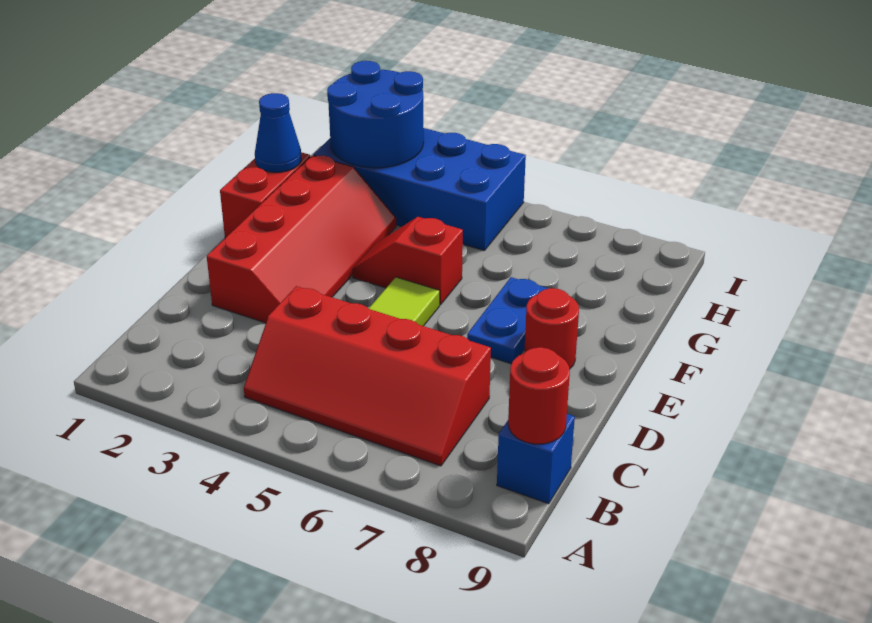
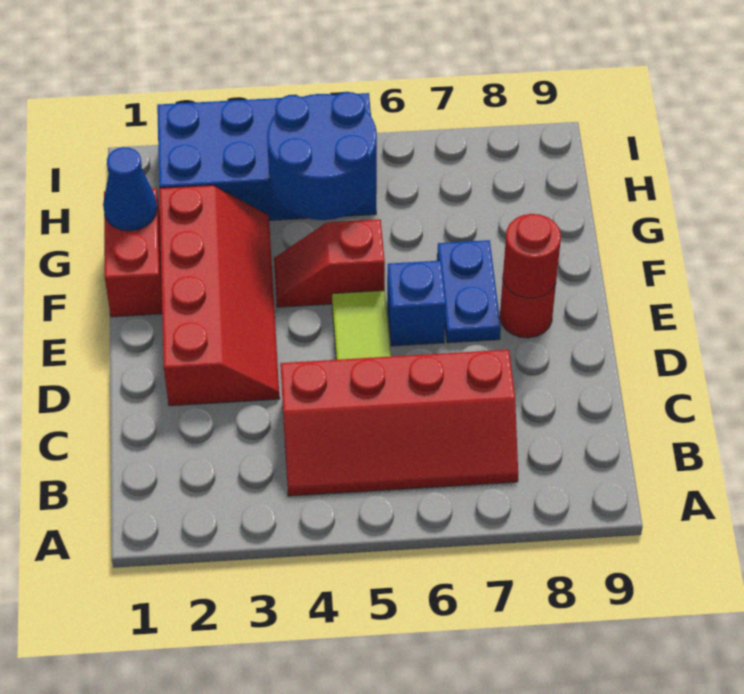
blue 1x1 brick [497,414,575,504] -> blue 1x1 brick moved to [387,261,446,346]
red 1x1 round brick [508,347,570,444] -> red 1x1 round brick moved to [503,214,561,298]
blue 2x2 round brick [327,61,424,168] -> blue 2x2 round brick moved to [267,92,377,220]

